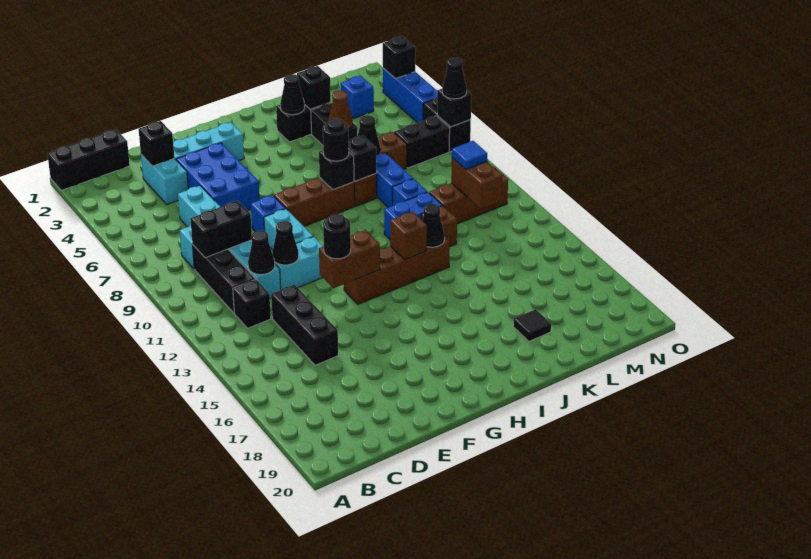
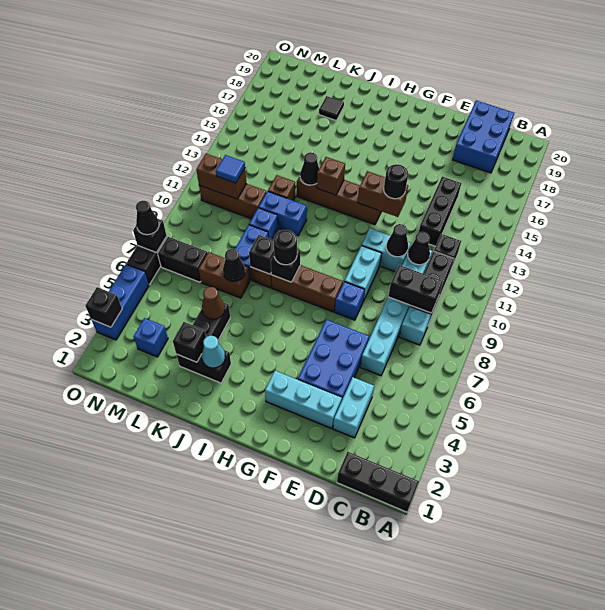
none -> blue 2x3 brick [453,100,514,173]
black 1x1 brick [139,121,174,166] -> none
black 1x1 cone [280,74,305,115] -> cyan 1x1 cone [202,336,225,368]
brown 1x2 brick [451,158,502,209] -> brown 1x2 brick turned to [196,153,247,199]

